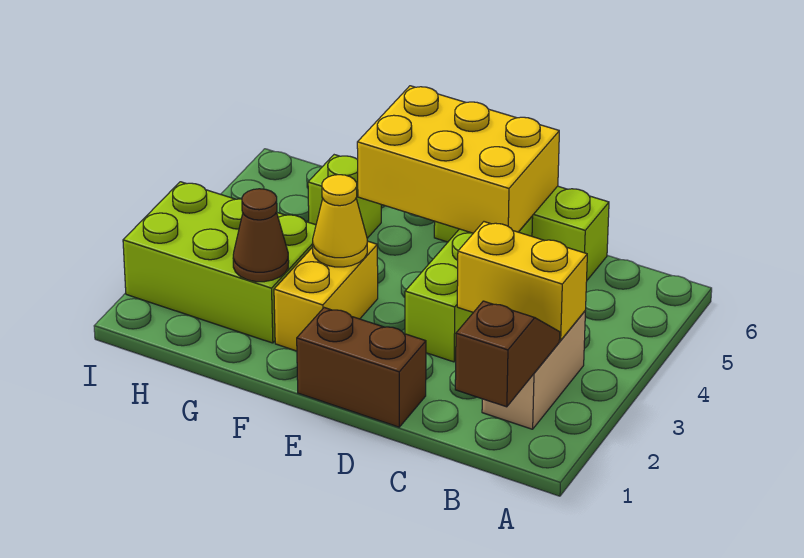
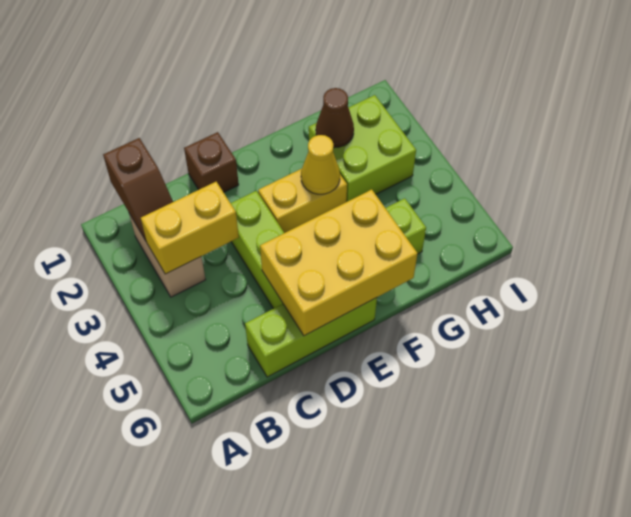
brown 1x2 brick [297,308,426,427] -> brown 1x1 brick [184,132,239,192]
yellow 1x2 brick [274,241,378,351] -> yellow 1x2 brick turned to [258,169,347,233]
lime 2x3 brick [123,182,316,343] -> lime 2x2 brick [309,95,416,202]

